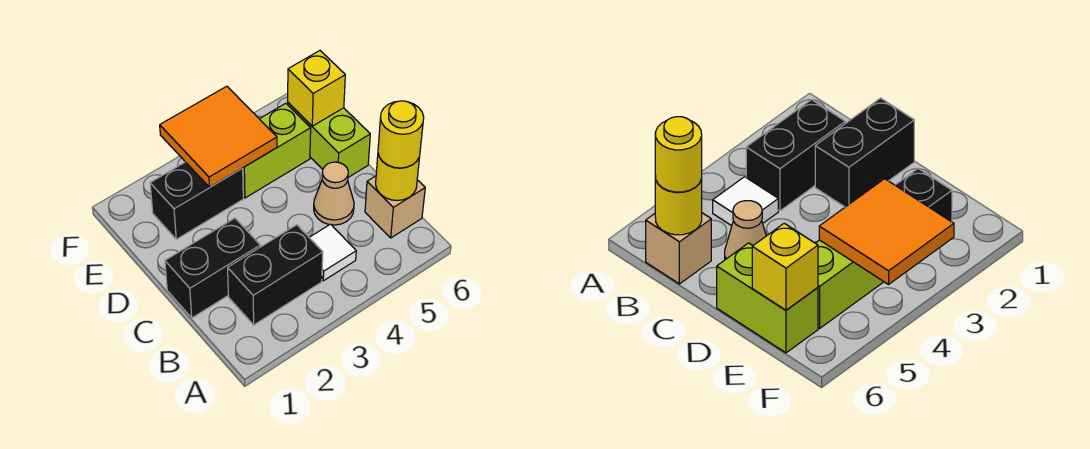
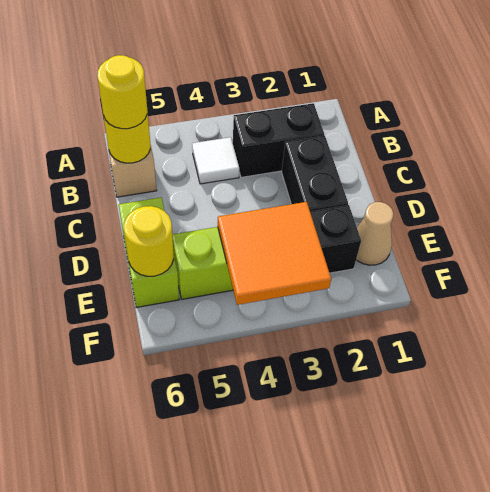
black 1x2 brick [165,218,260,318] -> black 1x2 brick turned to [282,135,348,211]
tan 1x1 cone [314,162,354,225] -> tan 1x1 cone moved to [356,202,393,265]
yellow 1x1 brick [288,51,345,126] -> yellow 1x1 round brick [124,206,174,276]

